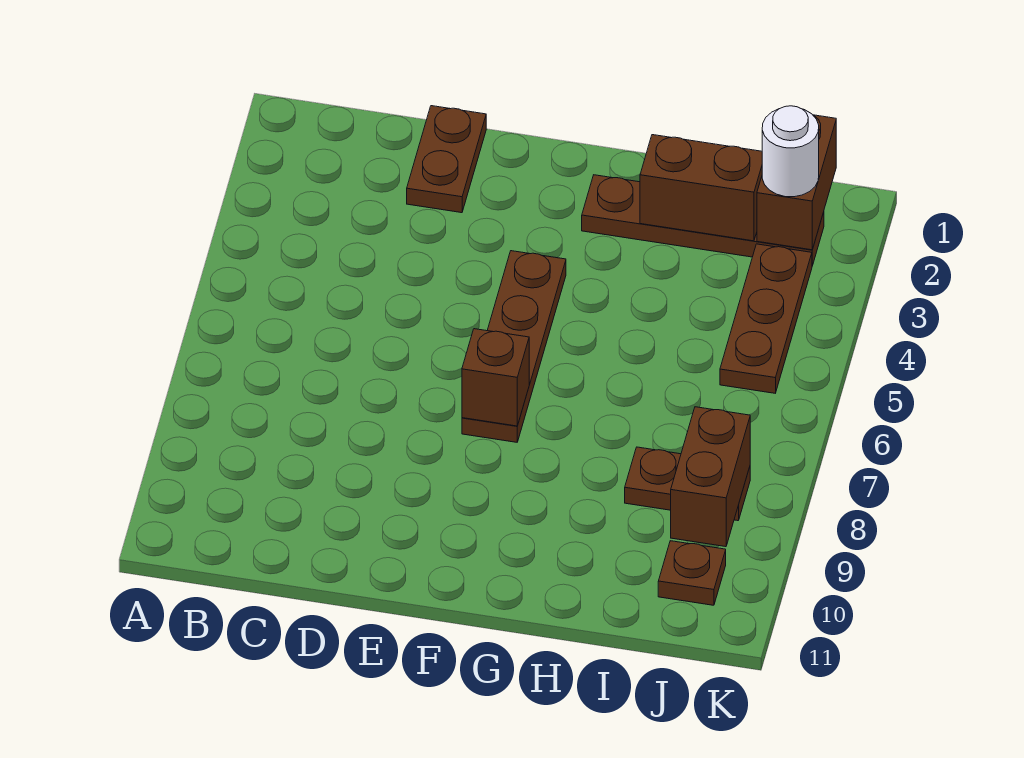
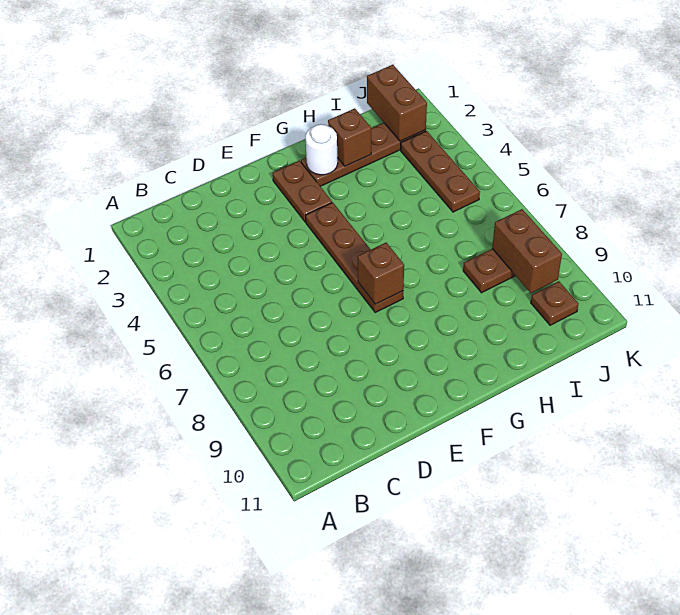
brown 1x2 plate [407,106,486,213] -> brown 1x2 plate moved to [273,161,332,222]
brown 1x2 brick [640,135,762,241] -> brown 1x1 brick [328,108,371,166]
white 1x1 round brick [762,106,819,197] -> white 1x1 round brick moved to [305,124,338,175]

